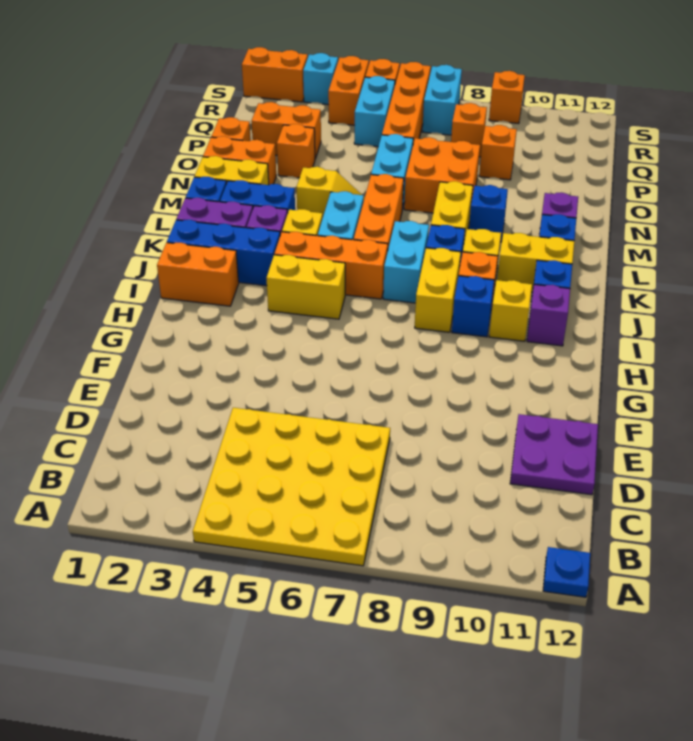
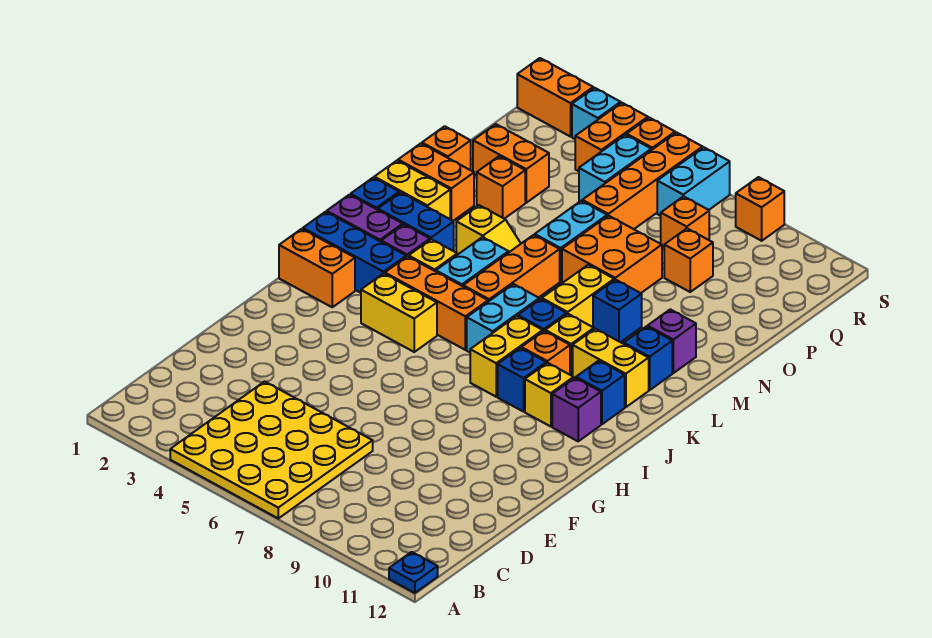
purple 2x2 plate [510,414,598,495] -> none

